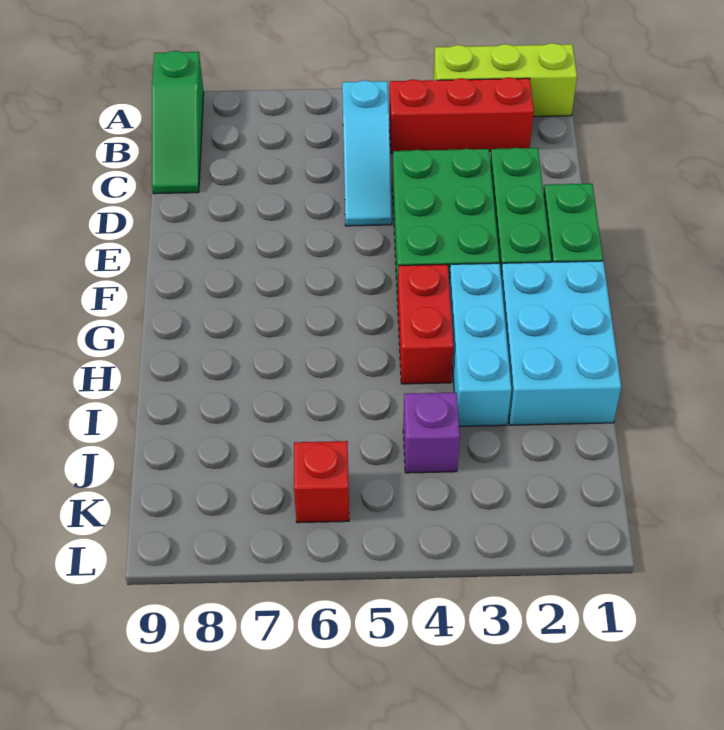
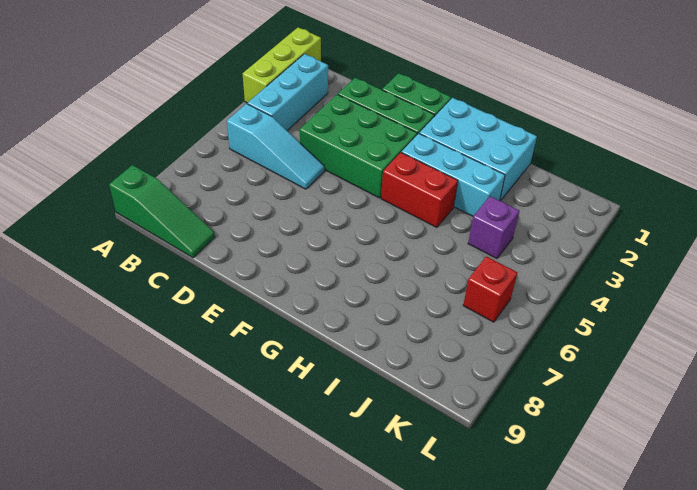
red 1x3 brick [389,77,534,153] -> cyan 1x3 brick [247,54,328,131]

